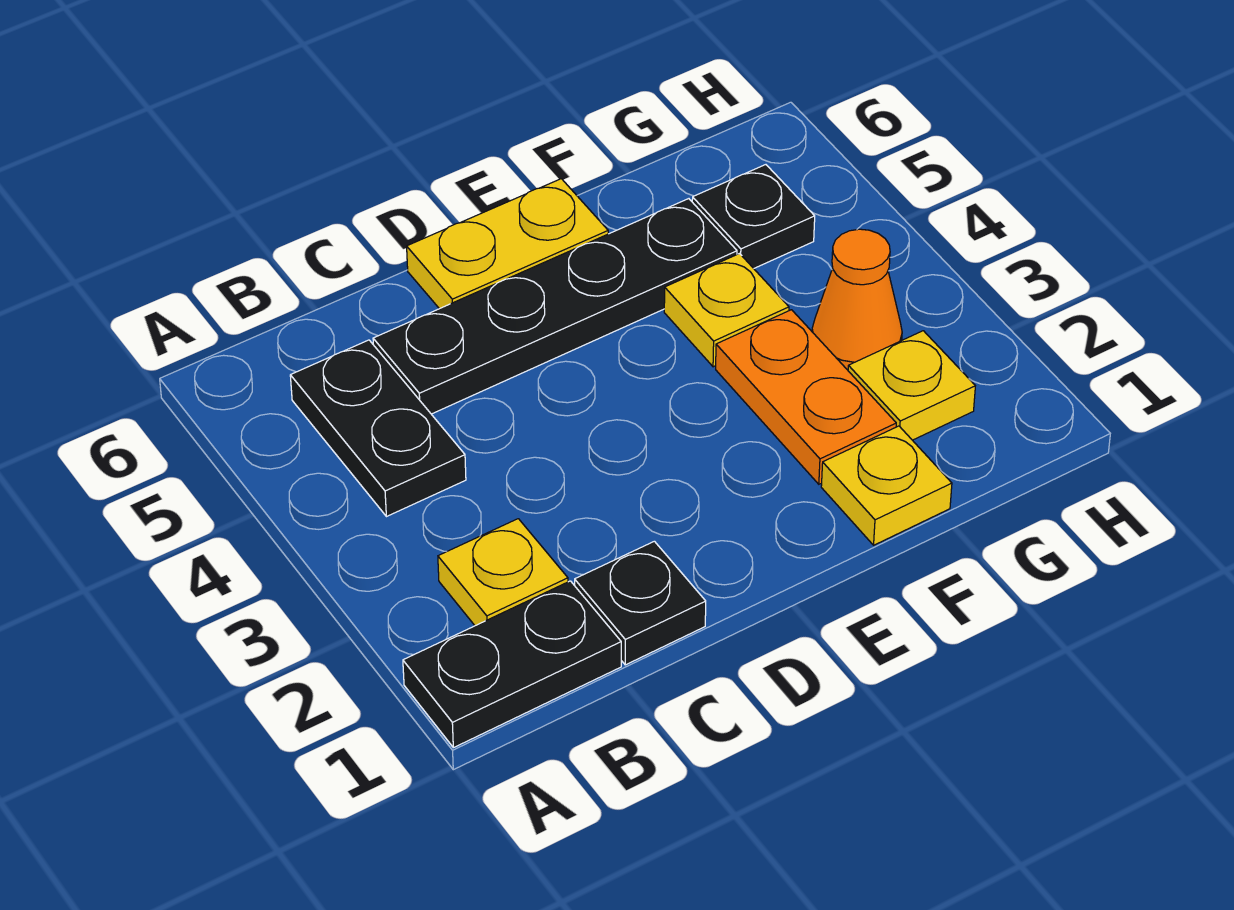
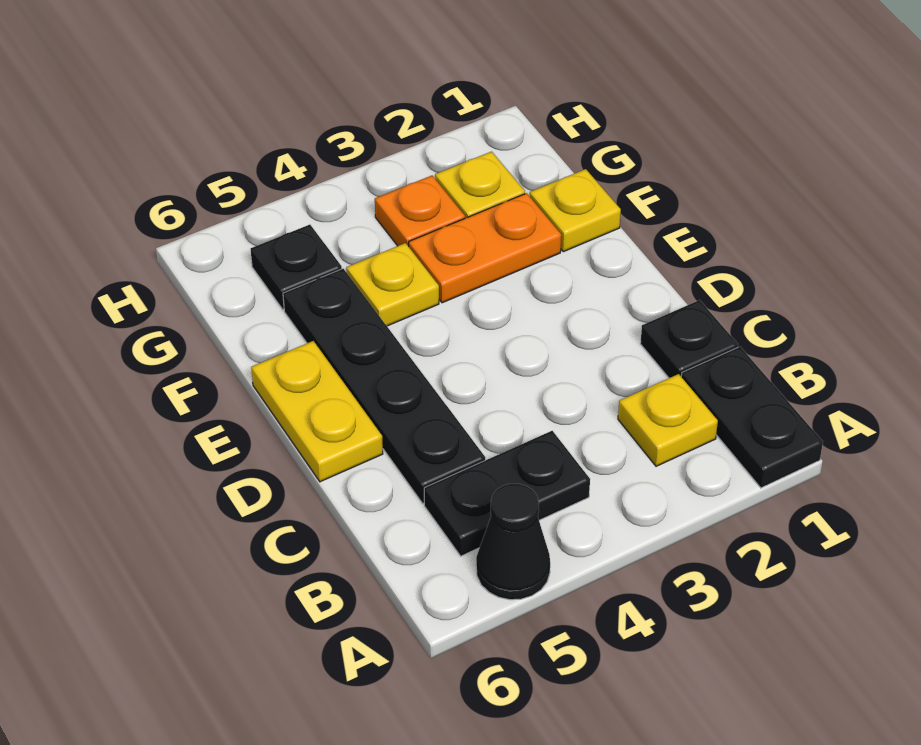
none -> black 1x1 cone [476,484,550,600]
orange 1x1 cone [812,229,902,370] -> orange 1x1 plate [375,176,465,246]

